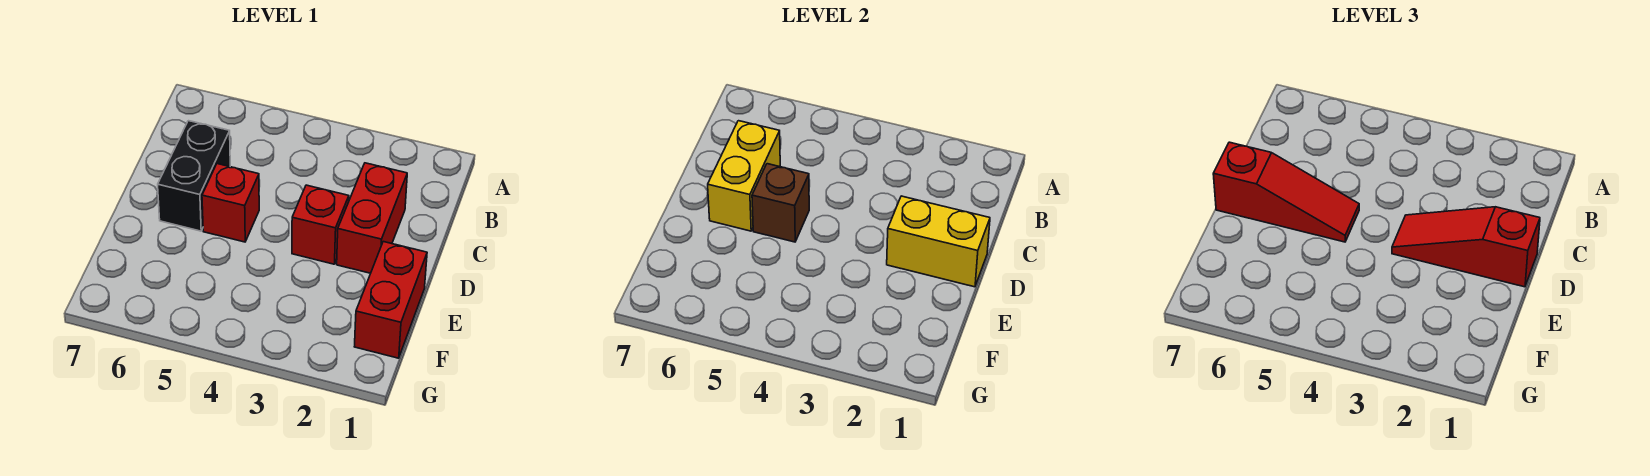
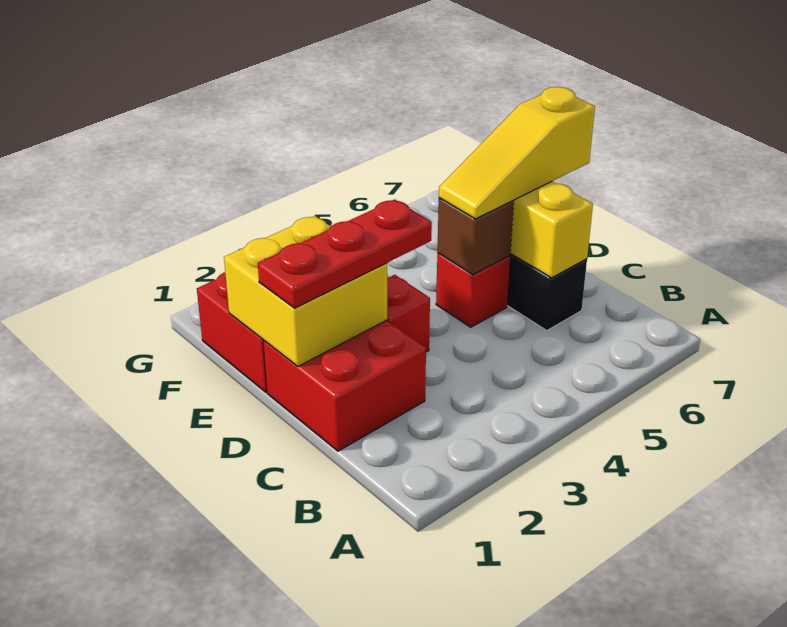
red 1x2 brick [337,163,407,273] -> red 2x2 brick [264,320,426,451]
yellow 1x2 brick [887,196,990,287] -> yellow 2x2 brick [224,216,387,366]
red 1x3 slope [1392,207,1540,287] -> red 1x3 plate [258,200,432,308]
red 1x3 slope [1213,142,1359,242] -> yellow 1x3 slope [439,87,595,219]

